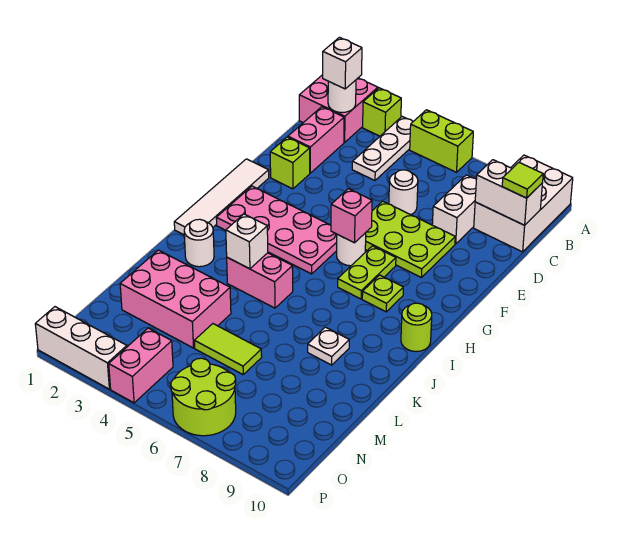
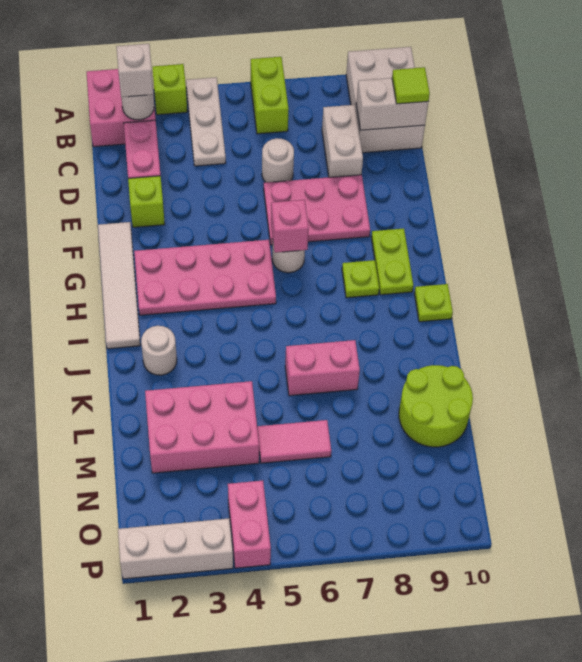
lime 1x2 brick [410,110,473,172] -> lime 1x2 brick turned to [251,57,289,134]
lime 2x3 plate [365,201,455,277] -> pink 2x3 plate [264,175,370,245]
lime 1x2 plate [338,246,396,299] -> lime 1x2 plate moved to [371,228,413,295]
lime 1x1 round brick [401,303,432,352] -> lime 1x1 plate [414,284,453,322]
pink 1x2 brick [227,253,293,308] -> pink 1x2 brick moved to [285,340,360,396]
white 1x1 brick [226,214,268,269] -> none
white 1x1 plate [308,327,349,365] -> none
lime 1x2 tile [194,324,262,374] -> pink 1x2 tile [257,420,331,463]
lime 2x2 round brick [171,358,236,436] -> lime 2x2 round brick moved to [399,365,473,447]

